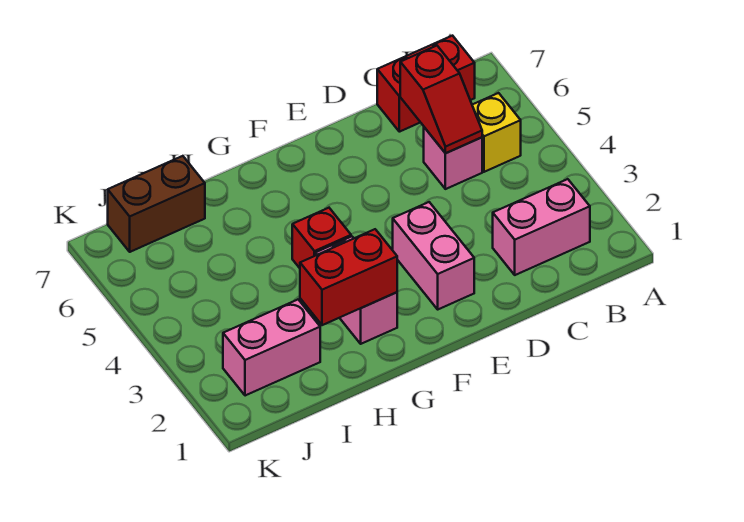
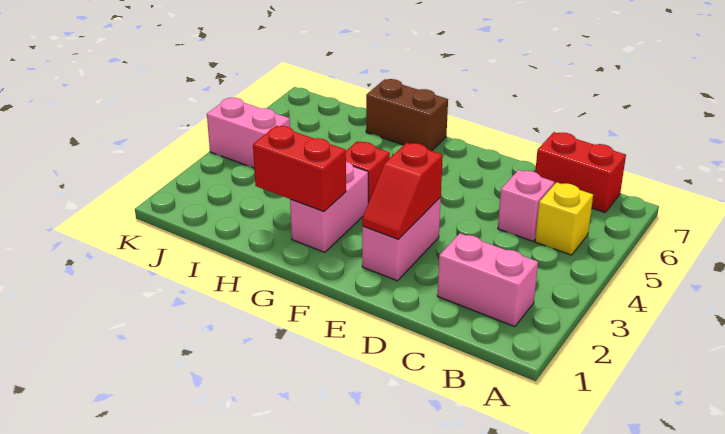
red 1x2 slope [400,46,482,153] -> red 1x2 slope moved to [362,143,443,239]
pink 1x2 brick [223,300,320,396] -> pink 1x2 brick moved to [207,98,290,168]
brown 1x2 brick [108,156,205,252] -> brown 1x2 brick moved to [366,79,448,151]

